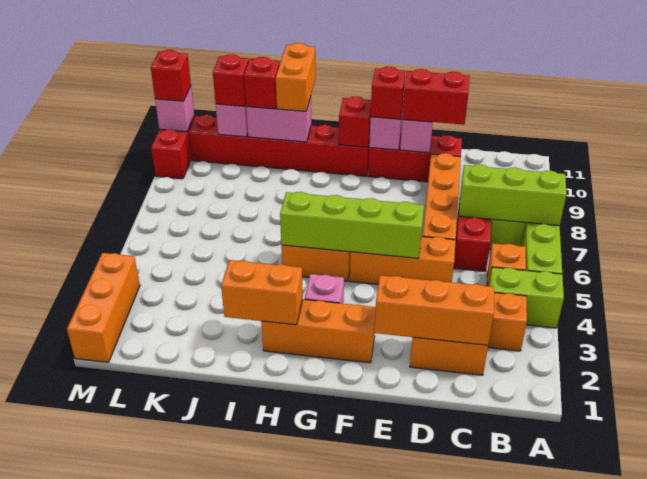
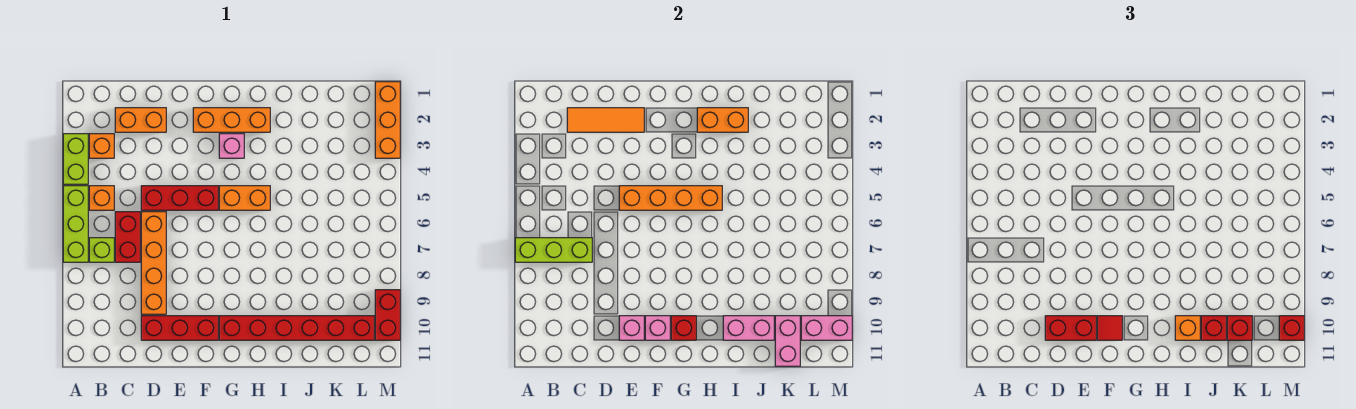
lime 1x2 brick [489,267,564,328] -> lime 1x2 brick turned to [63,134,88,184]
orange 1x3 brick [374,275,494,345] -> orange 1x3 tile [567,108,644,132]
orange 1x3 brick [350,237,456,284] -> red 1x3 brick [141,186,218,210]
lime 1x4 brick [280,192,424,258] -> orange 1x4 brick [619,186,722,210]
red 1x1 brick [371,67,405,119] -> red 1x1 tile [1097,316,1122,340]
orange 1x2 brick [276,43,316,111] -> orange 1x1 brick [1175,316,1200,340]
pink 1x1 brick [155,86,194,132] -> pink 1x2 brick [801,316,852,340]

